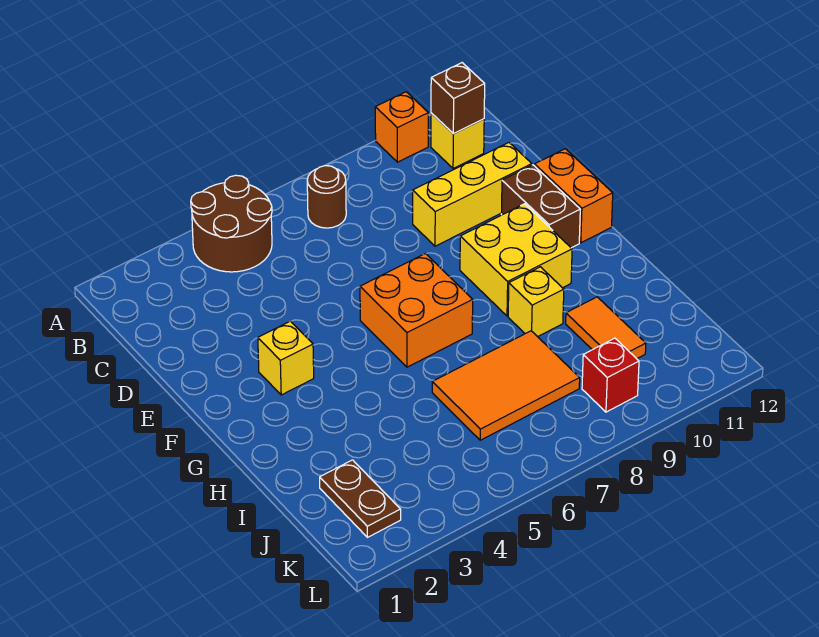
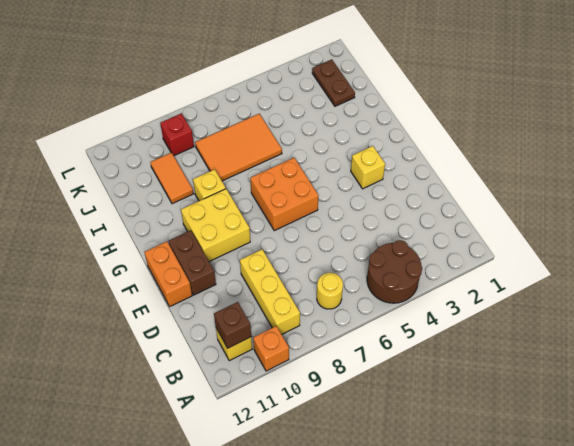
brown 1x1 round brick [307,166,346,228] -> yellow 1x1 round brick [317,273,343,309]
yellow 1x3 brick [413,143,532,246] -> yellow 1x3 brick turned to [240,250,300,334]

